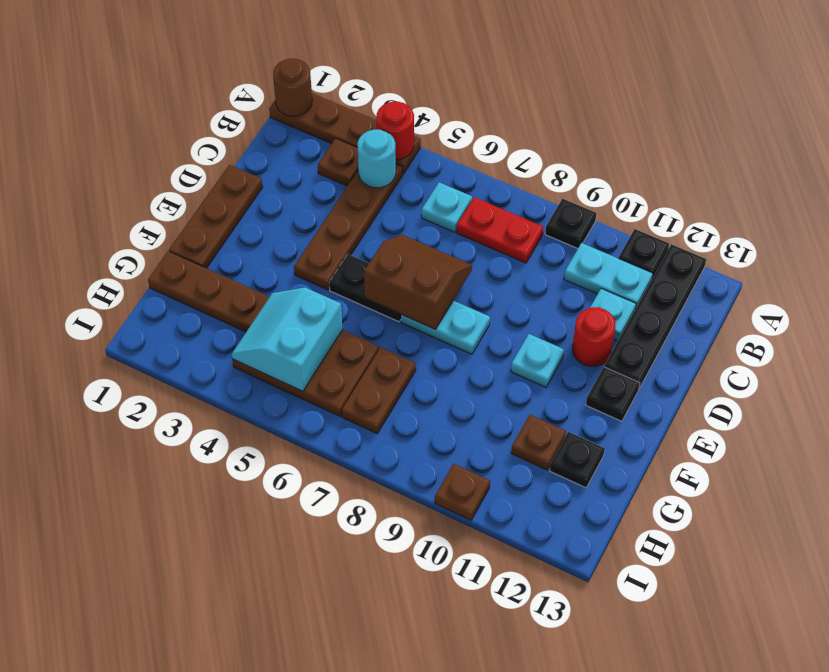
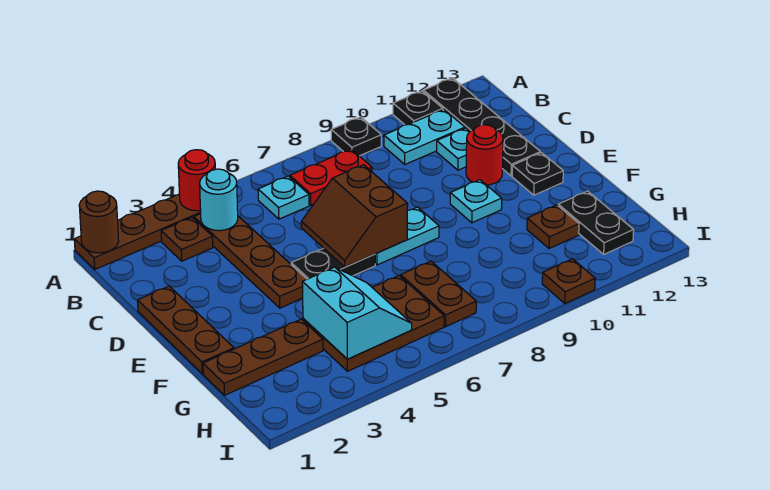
brown 2x2 slope [364,235,472,330] -> brown 2x2 slope turned to [301,165,408,267]
cyan 2x2 slope [232,287,343,391] -> cyan 2x2 slope turned to [302,267,412,359]
black 1x1 plate [550,432,605,488] -> black 1x2 plate [558,191,634,254]

